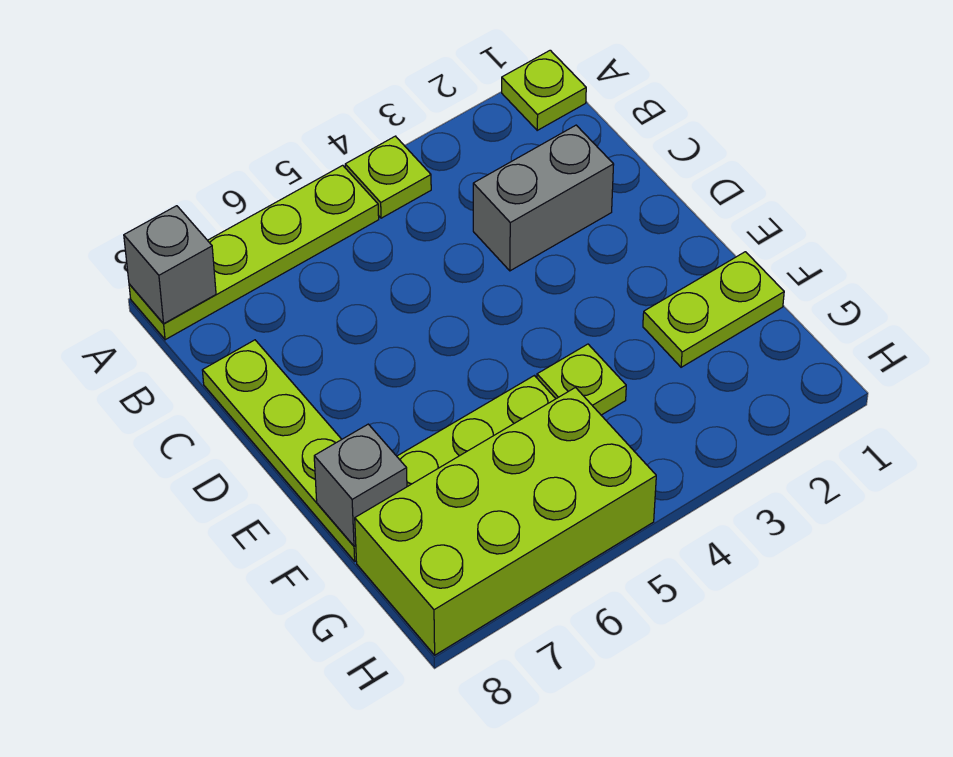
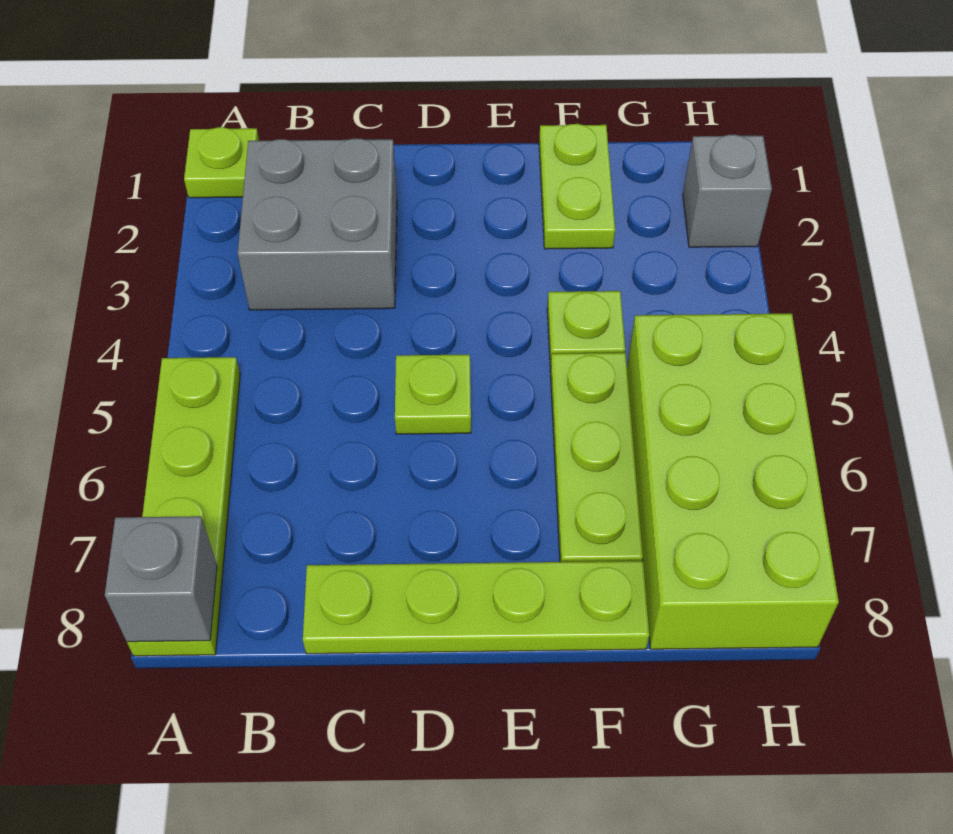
lime 1x1 plate [345,136,431,218] -> lime 1x1 plate moved to [395,355,471,434]
grey 1x2 brick [473,125,614,271] -> grey 2x2 brick [238,139,397,310]
grey 1x1 brick [314,424,407,546] -> grey 1x1 brick moved to [683,135,772,247]

